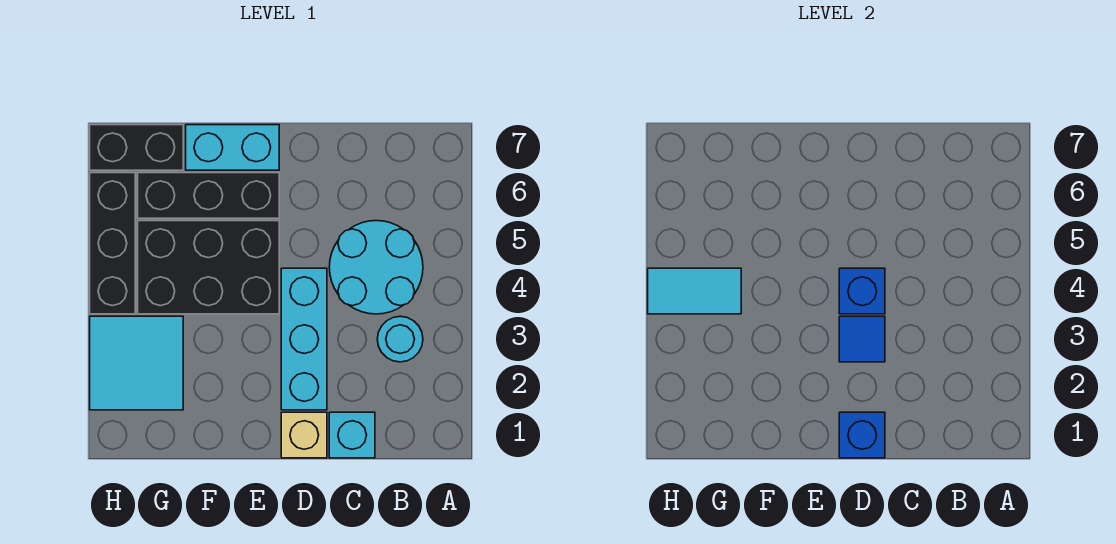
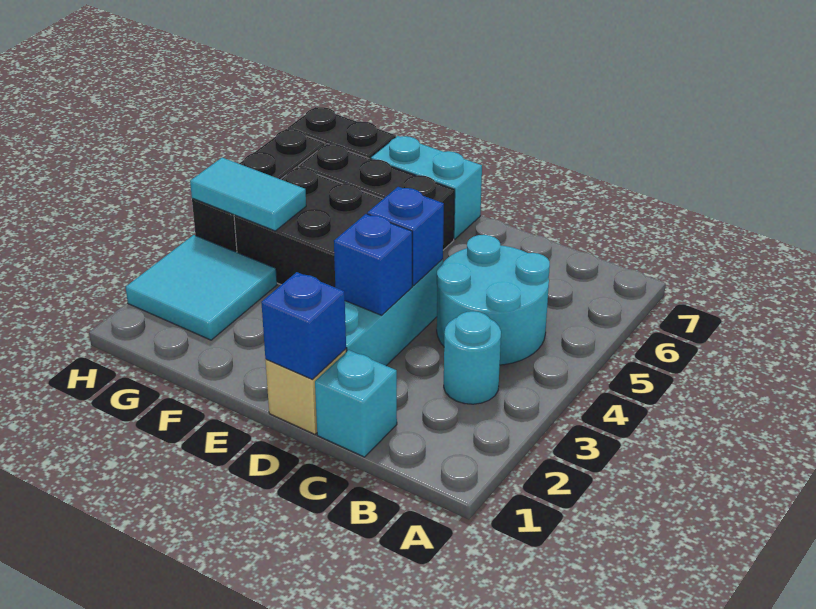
blue 1x1 tile [839,316,885,362] -> blue 1x1 brick [334,214,412,315]

